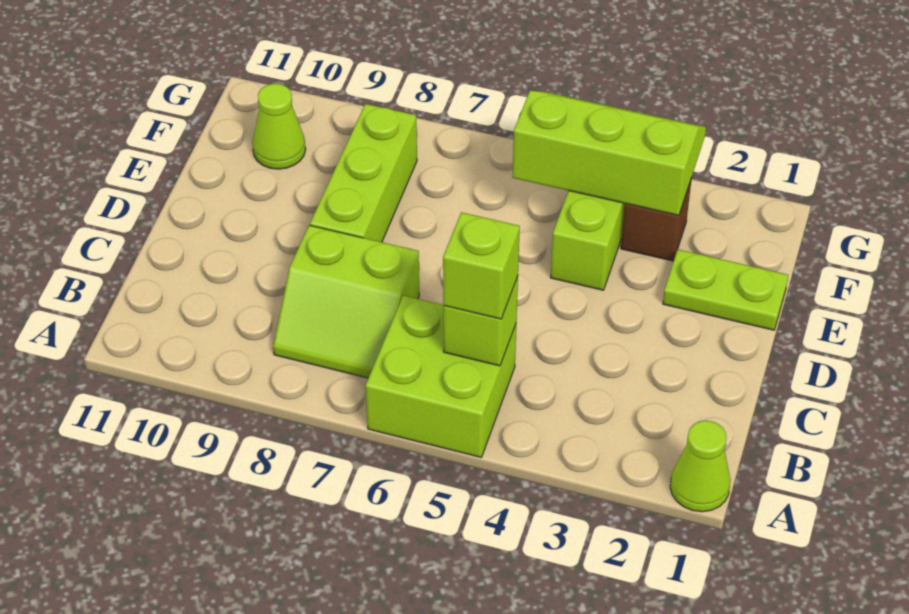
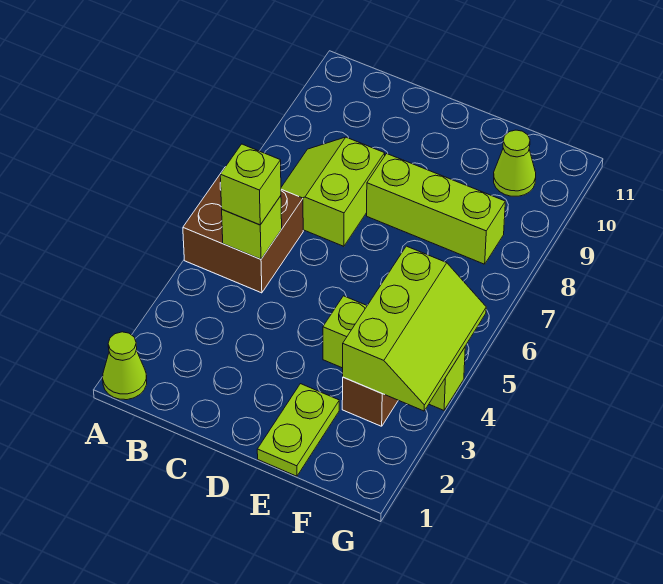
lime 2x2 brick [366,295,516,457] -> brown 2x2 brick [183,169,303,293]

